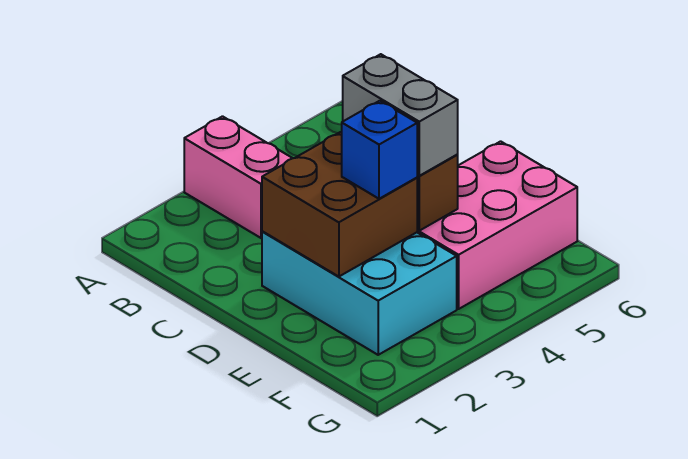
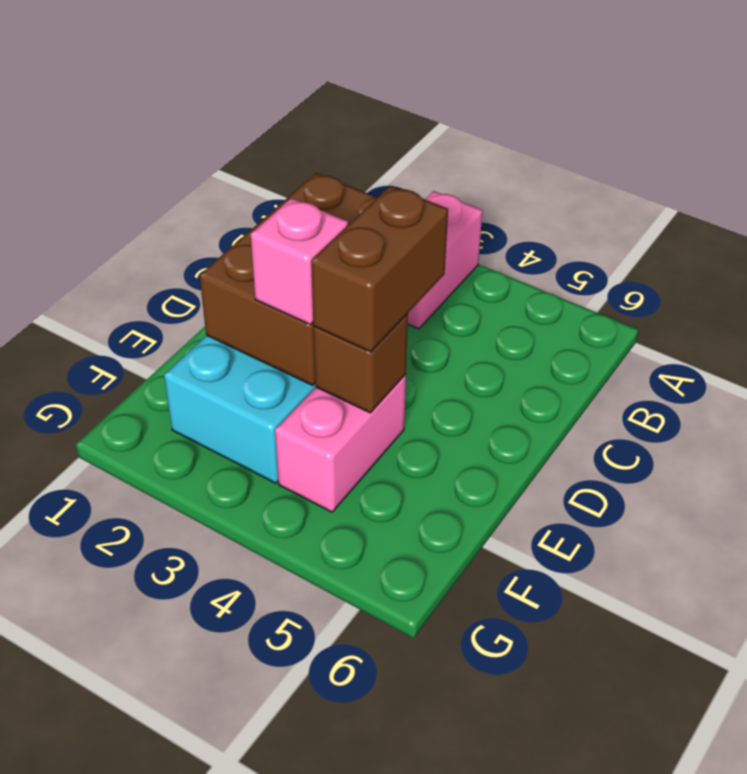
brown 2x2 brick [262,132,417,277] -> brown 2x3 brick [200,173,377,385]
grey 1x2 brick [343,54,458,176] -> brown 1x2 brick [311,186,448,352]
blue 1x1 brick [342,101,417,199] -> pink 1x1 brick [251,198,348,325]
pink 2x3 brick [417,141,577,309] -> pink 1x2 brick [275,374,406,512]

